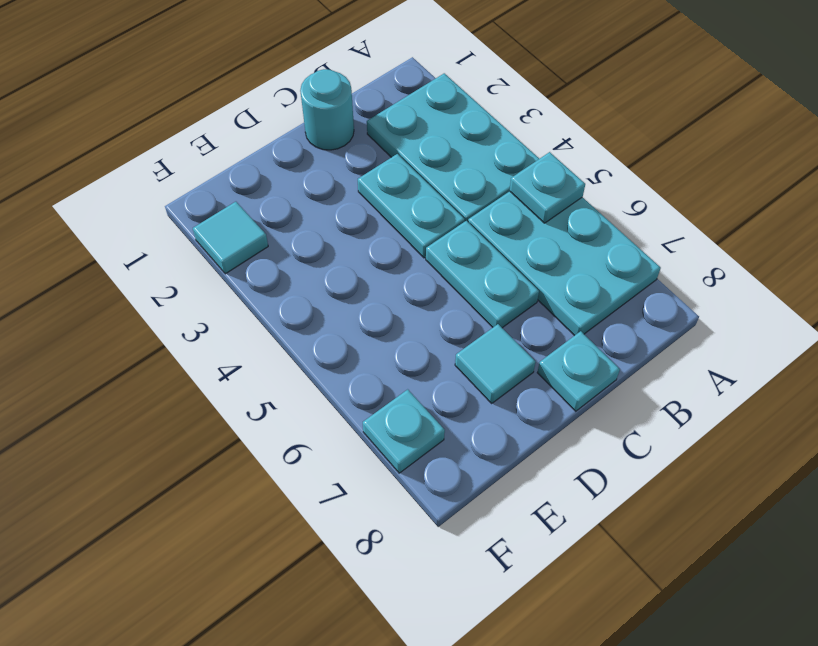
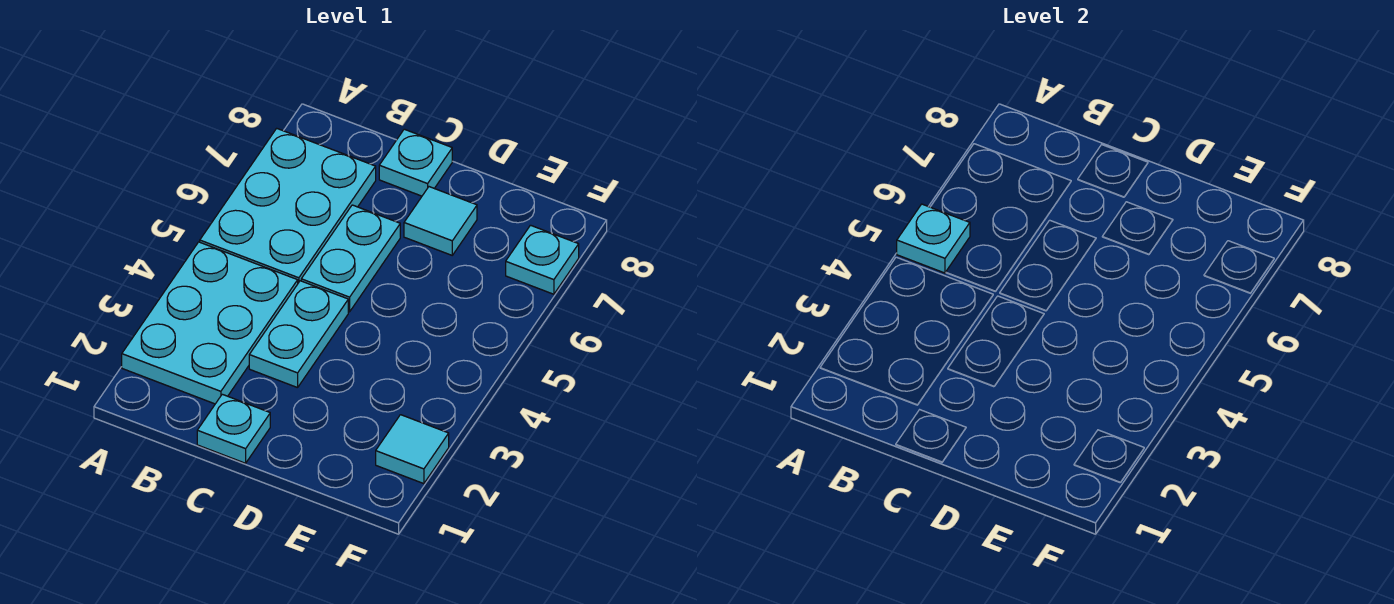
cyan 1x1 round brick [300,69,354,150] -> cyan 1x1 plate [197,394,270,463]

